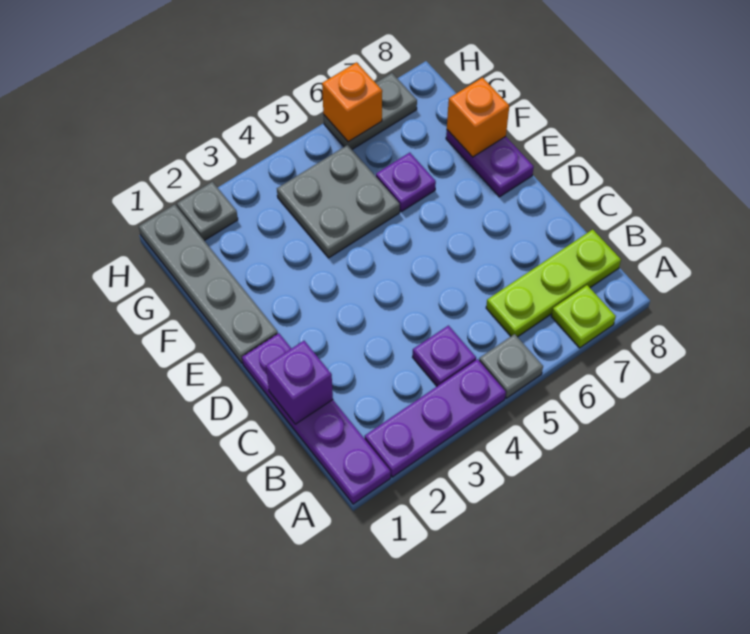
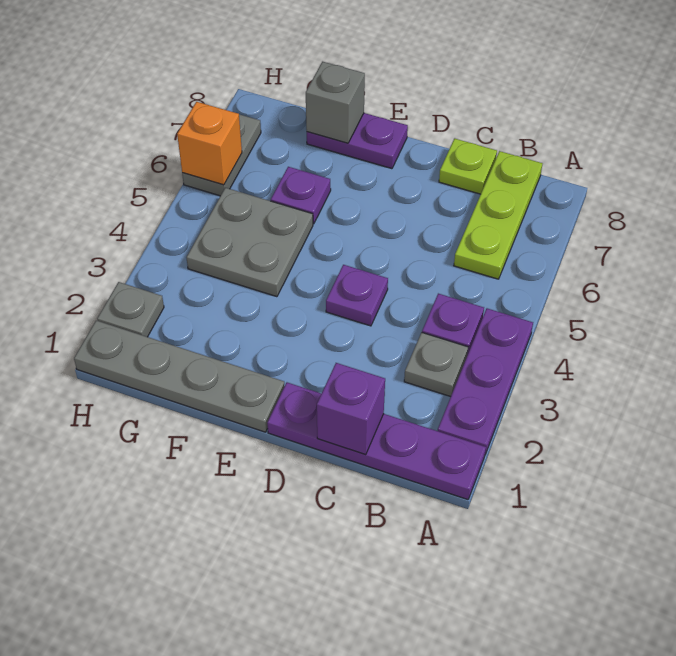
grey 1x1 plate [479,334,543,398] -> grey 1x1 plate moved to [404,333,468,397]
lime 1x1 plate [551,285,616,348] -> lime 1x1 plate moved to [439,138,497,194]
none -> purple 1x1 plate [326,265,388,326]
orange 1x1 brick [447,77,509,157] -> grey 1x1 brick [306,62,365,143]

